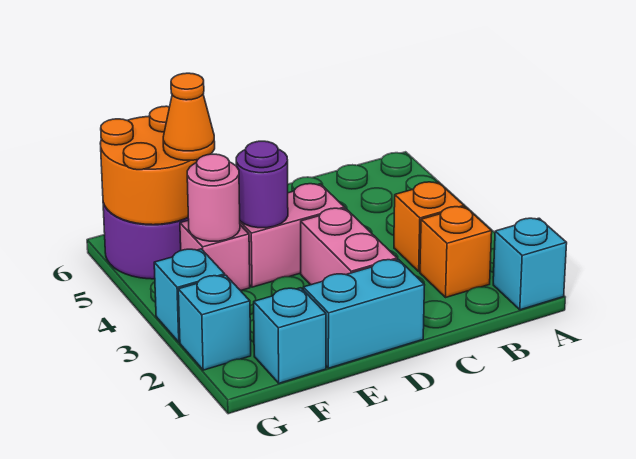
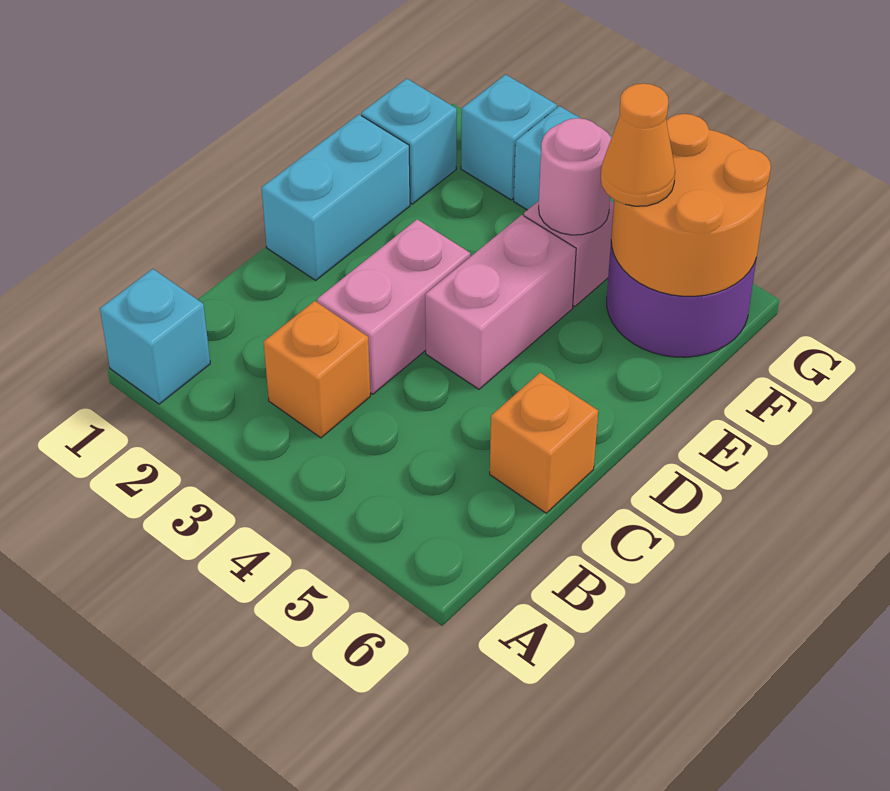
orange 1x1 brick [420,207,492,297] -> orange 1x1 brick moved to [490,373,598,513]
pink 1x2 brick [301,208,397,285] -> pink 1x2 brick turned to [317,219,470,394]
purple 1x1 round brick [236,141,288,228] -> none

